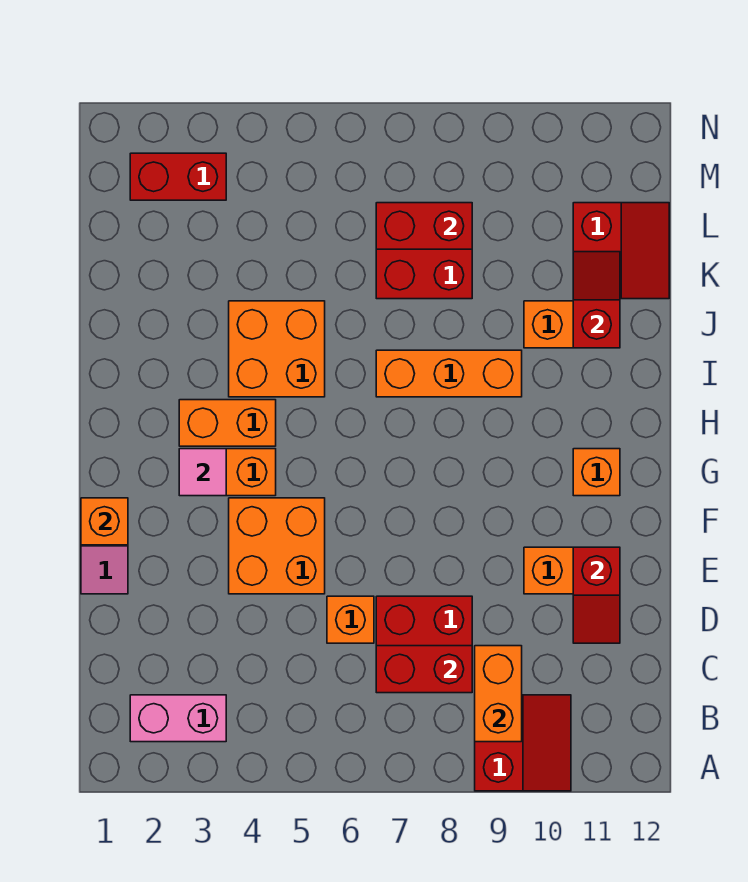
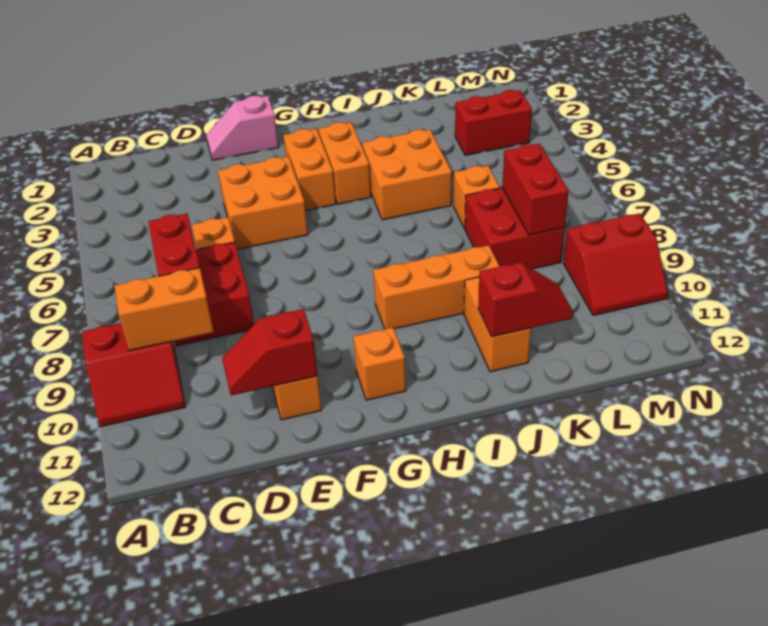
pink 1x2 brick [130,695,226,742] -> none
orange 1x1 brick [81,498,128,545] -> orange 1x1 brick moved to [454,165,500,228]
pink 1x1 tile [179,449,226,496] -> none
orange 1x3 brick [376,350,522,397] -> orange 1x3 brick turned to [373,245,499,329]
red 2x2 slope [573,203,669,299] -> red 2x2 slope moved to [563,213,668,315]
red 1x2 brick [130,153,226,200] -> red 1x2 brick turned to [455,90,532,155]

